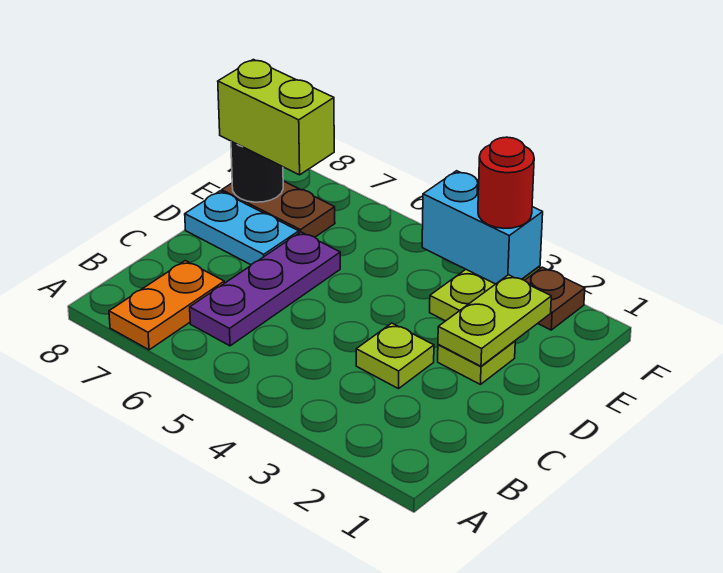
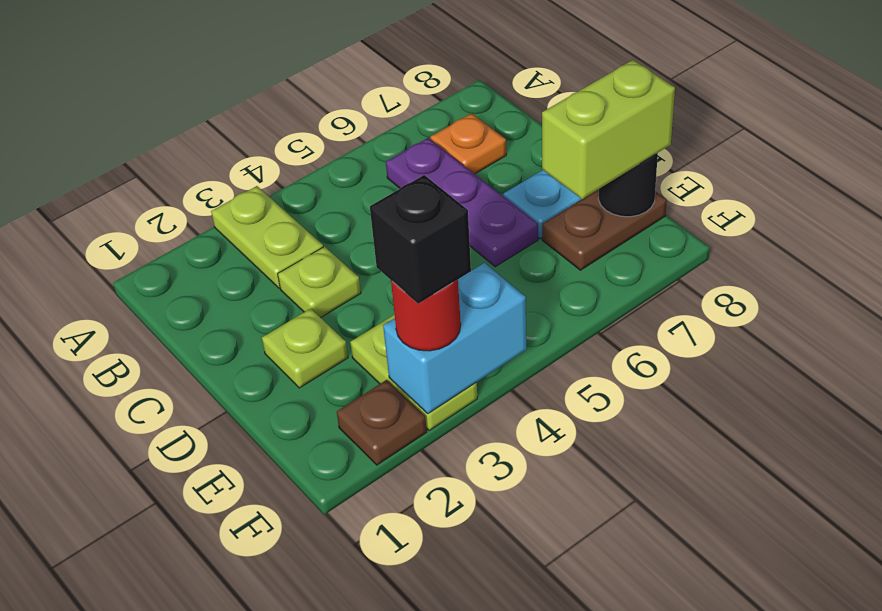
orange 1x2 plate [109,261,224,350] -> orange 1x1 plate [430,114,506,174]
lime 1x2 plate [438,275,551,366] -> lime 1x2 plate moved to [211,186,323,288]
none -> black 1x1 brick [370,175,471,304]

